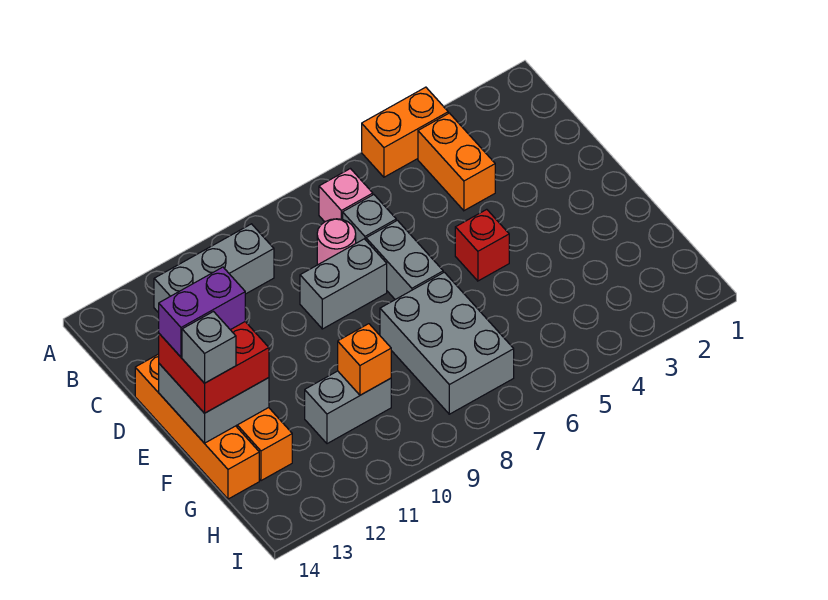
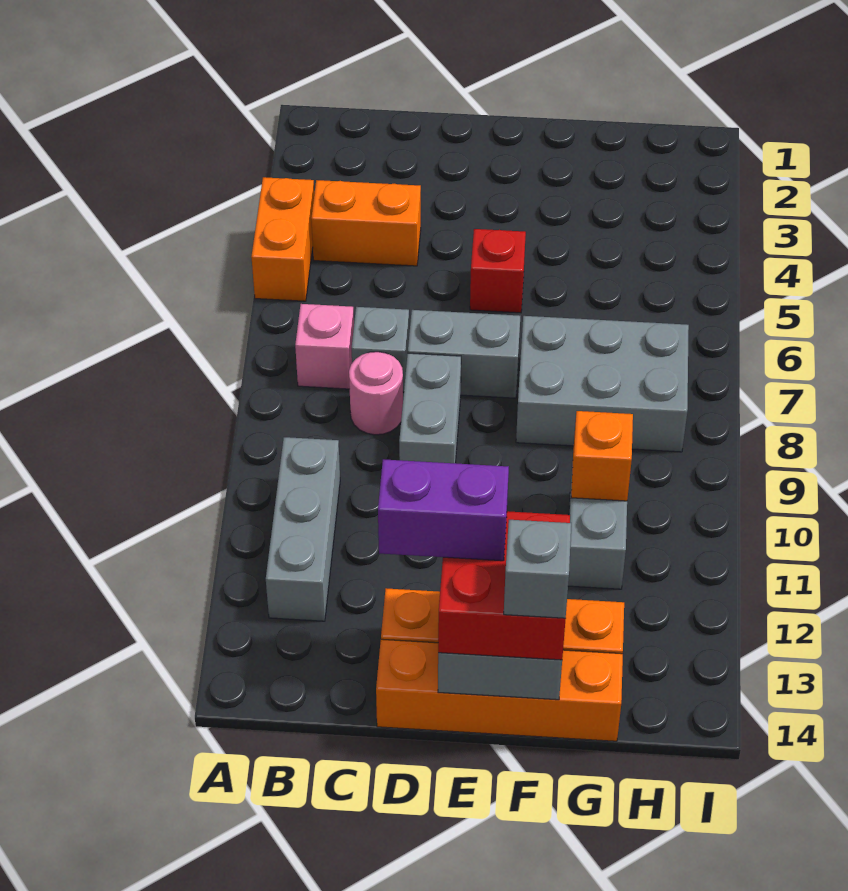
purple 1x2 brick [159,267,245,357] -> purple 1x2 brick turned to [378,459,509,561]

